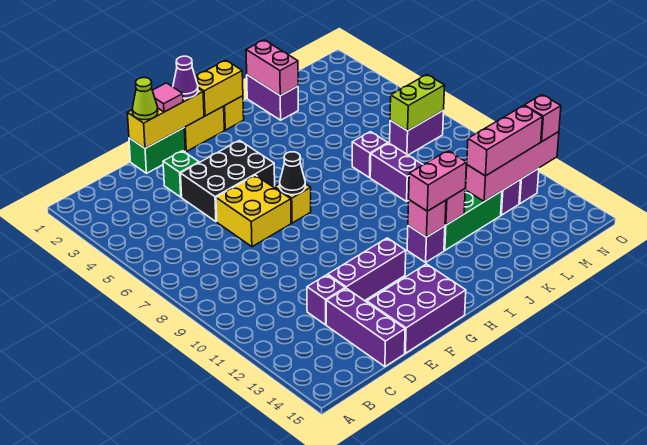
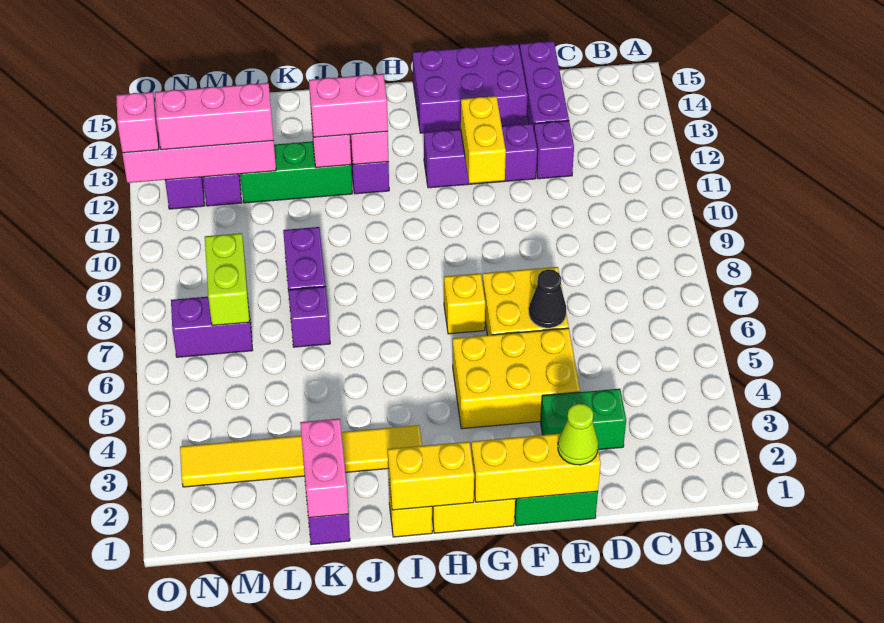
green 1x1 brick [163,151,199,197] -> green 1x2 brick [541,389,626,450]
black 2x3 brick [181,140,275,222] -> yellow 2x3 brick [453,328,580,429]
pink 1x1 tile [152,83,183,112] -> none
none -> yellow 1x2 brick [461,96,506,184]
purple 1x1 cone [173,56,198,98] -> none
black 1x1 cone [280,152,305,195] -> black 1x1 cone moved to [529,269,566,328]
none -> yellow 1x6 tile [180,425,422,487]
lime 1x2 brick [390,75,445,131] -> lime 1x2 brick turned to [205,233,250,326]

